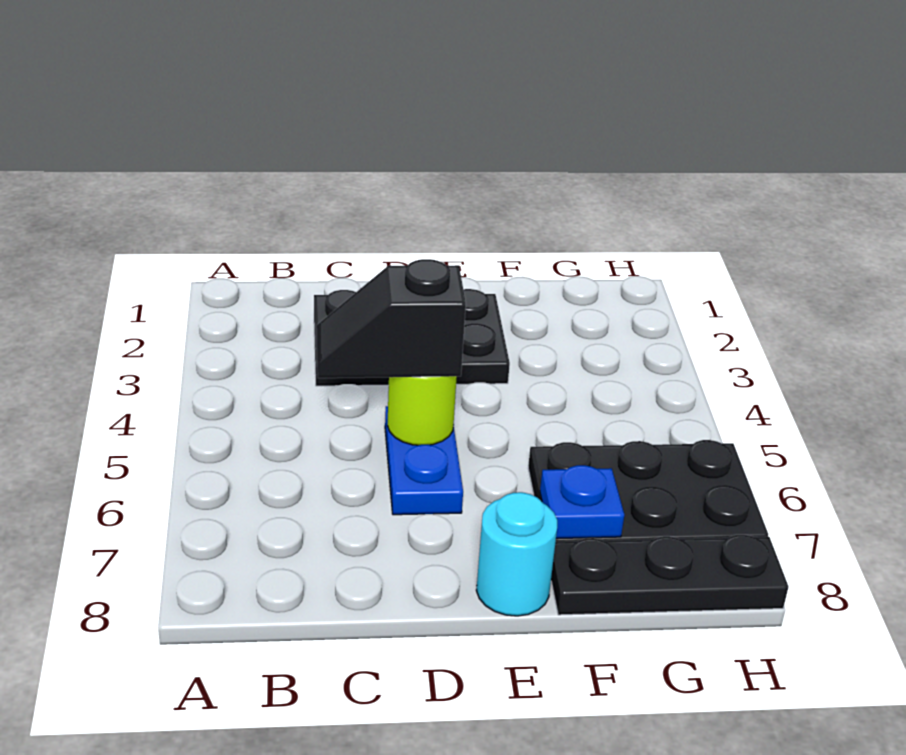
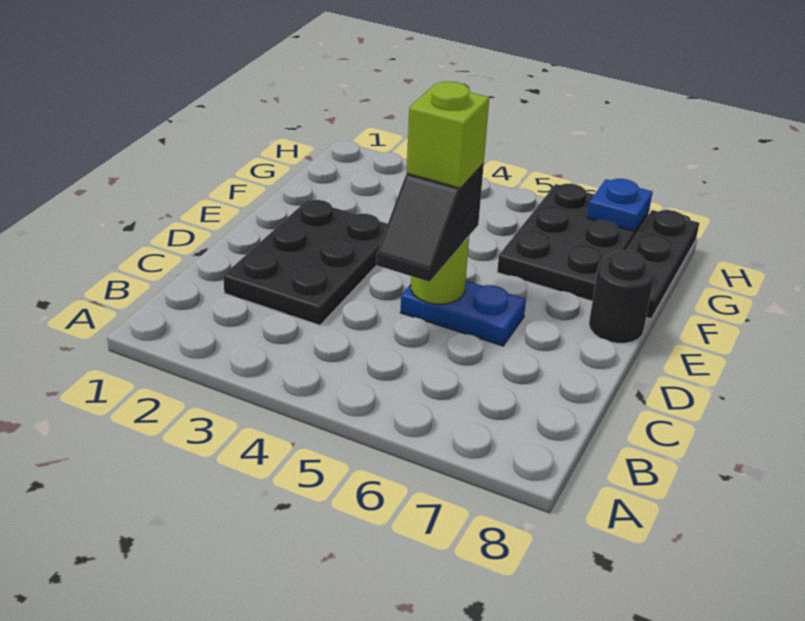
none -> lime 1x1 brick [407,82,489,188]
cyan 1x1 round brick [476,492,557,616] -> black 1x1 round brick [589,250,655,343]
blue 1x1 plate [540,465,624,539] -> blue 1x1 plate moved to [587,179,652,231]

